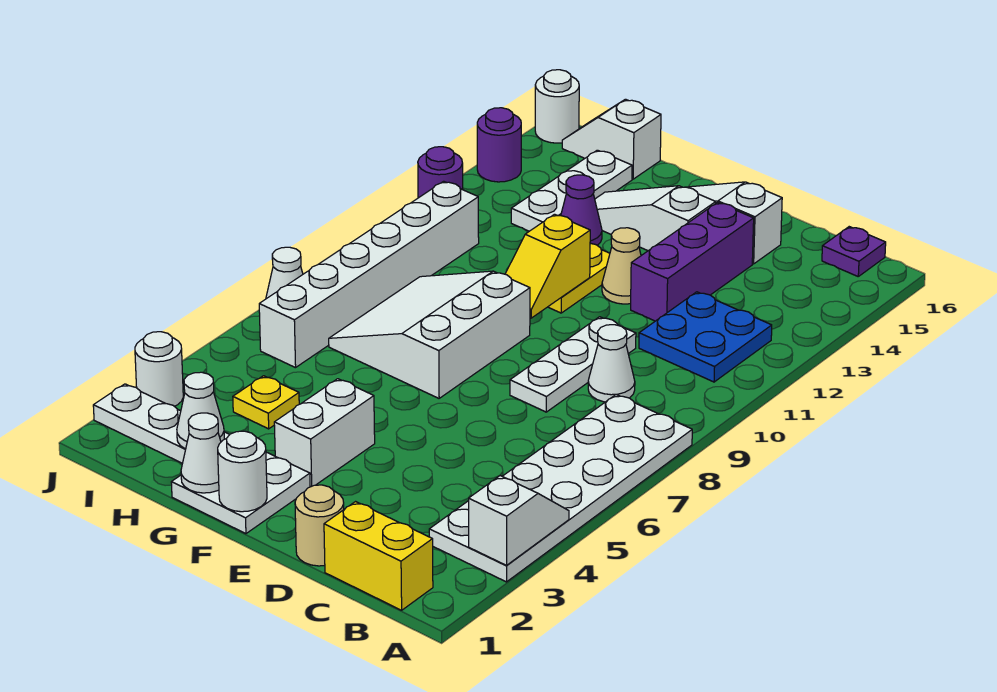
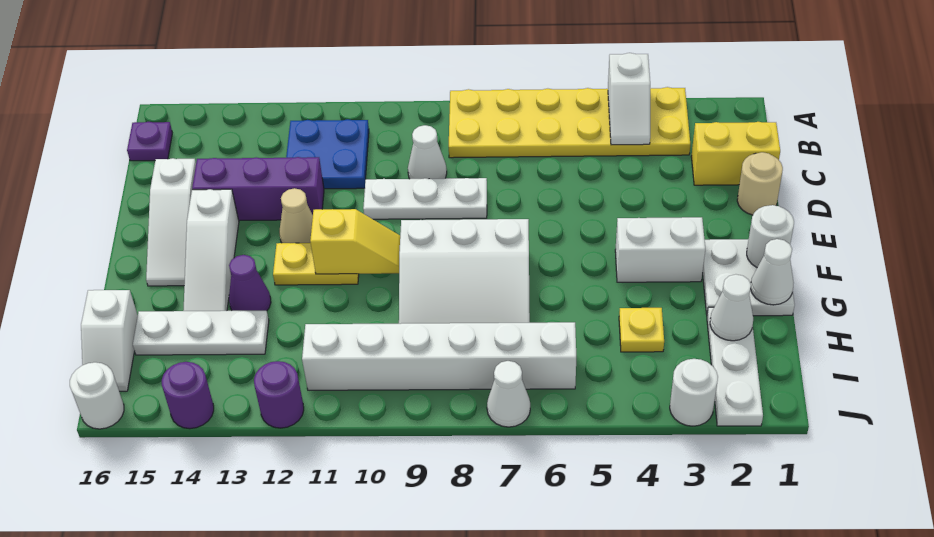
white 2x6 plate [429,394,692,582] -> yellow 2x6 plate [449,87,690,158]
white 1x2 slope [469,476,569,565] -> white 1x2 slope turned to [608,53,650,145]
yellow 1x2 brick [324,502,433,610] -> yellow 1x2 brick turned to [691,122,780,185]

